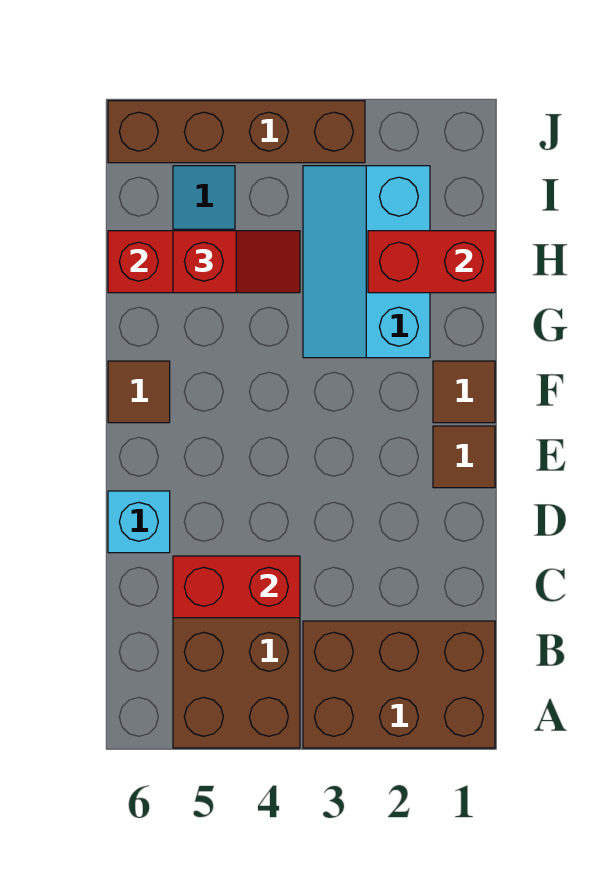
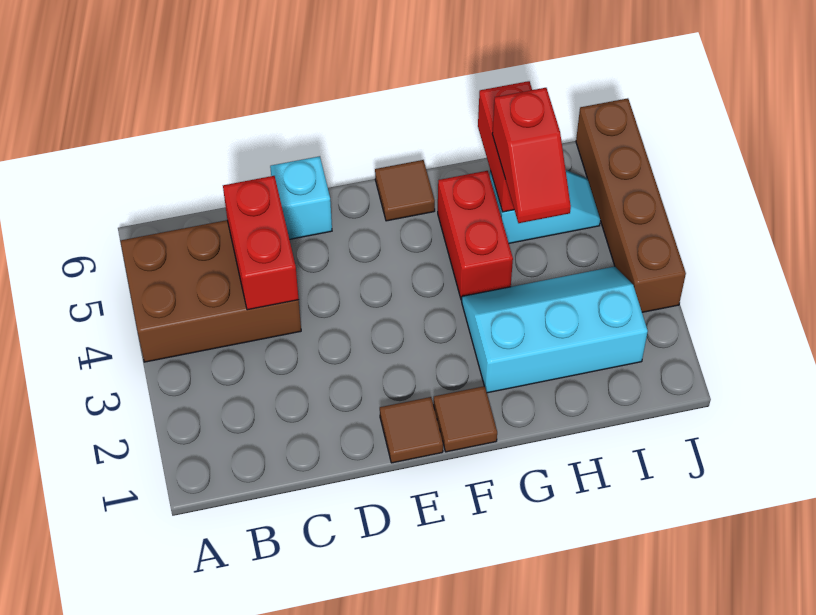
brown 2x3 brick [303,621,495,748] -> none
red 1x2 brick [368,231,495,293] -> red 1x2 brick moved to [438,171,513,300]

